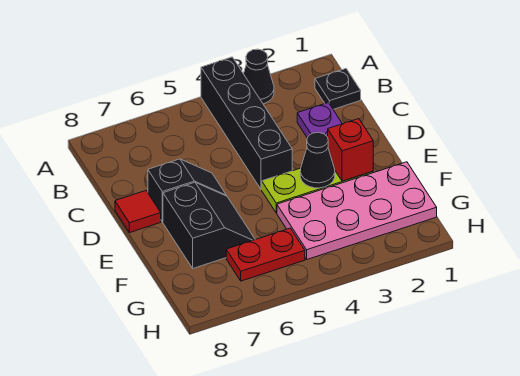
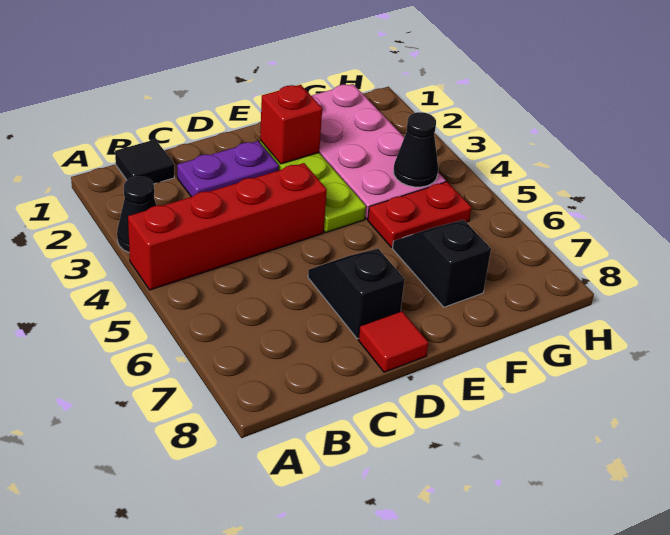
black 1x4 brick [201,57,292,190] -> red 1x4 brick [128,163,327,290]
black 1x1 plate [315,69,361,109] -> black 1x1 tile [115,139,174,184]
black 1x1 cone [300,132,335,188] -> black 1x1 cone moved to [393,112,438,187]
black 2x2 slope [163,182,255,268] -> black 1x2 slope [393,220,491,307]
red 1x2 plate [226,228,305,281] -> red 1x2 plate turned to [368,182,472,247]

